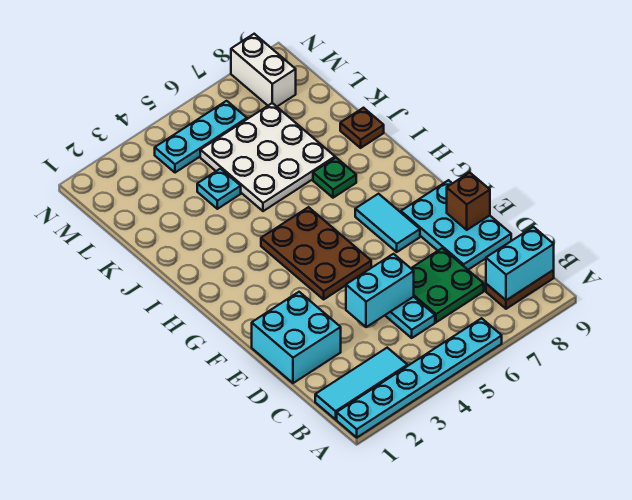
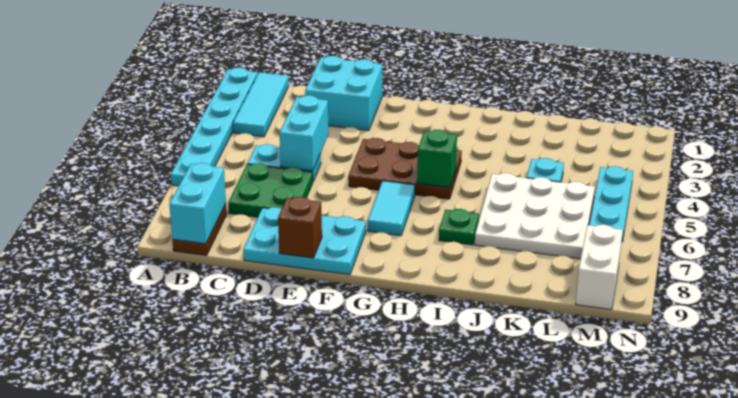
cyan 1x2 tile [355,194,420,252] -> cyan 1x2 tile turned to [368,181,415,236]
none -> green 1x1 brick [417,130,457,188]
brown 1x1 plate [340,108,384,148] -> none
white 1x2 brick [231,34,296,106] -> white 1x2 brick turned to [576,225,623,310]

